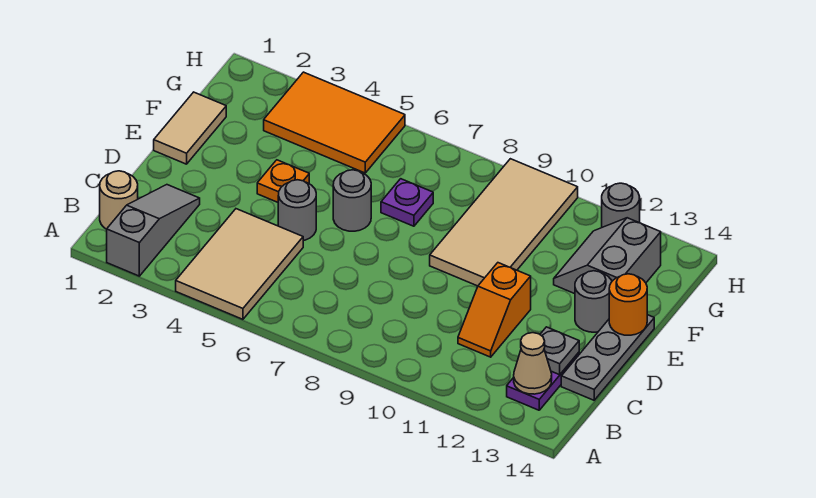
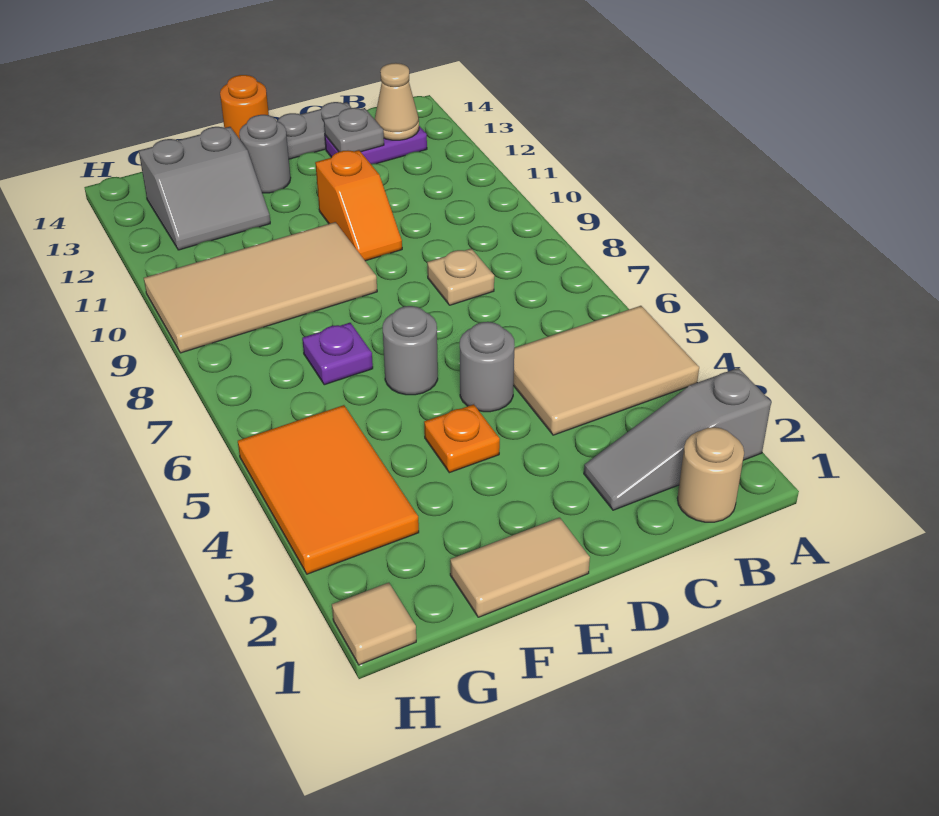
none -> tan 1x1 plate [427,249,494,305]
orange 1x2 slope [458,263,531,357] -> orange 1x2 slope turned to [315,150,402,261]
none -> tan 1x1 tile [332,583,416,665]
grey 1x1 round brick [602,183,640,227] -> none

